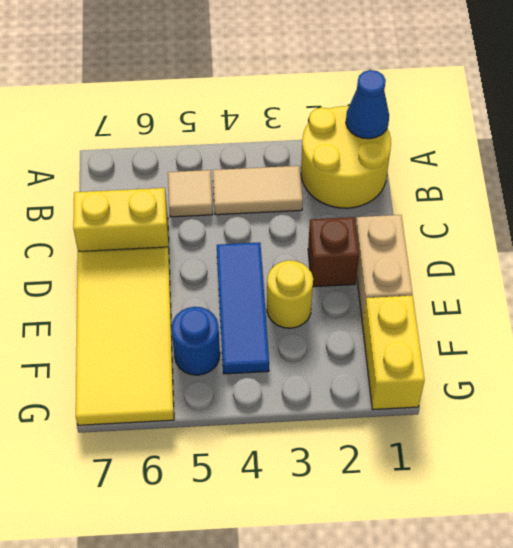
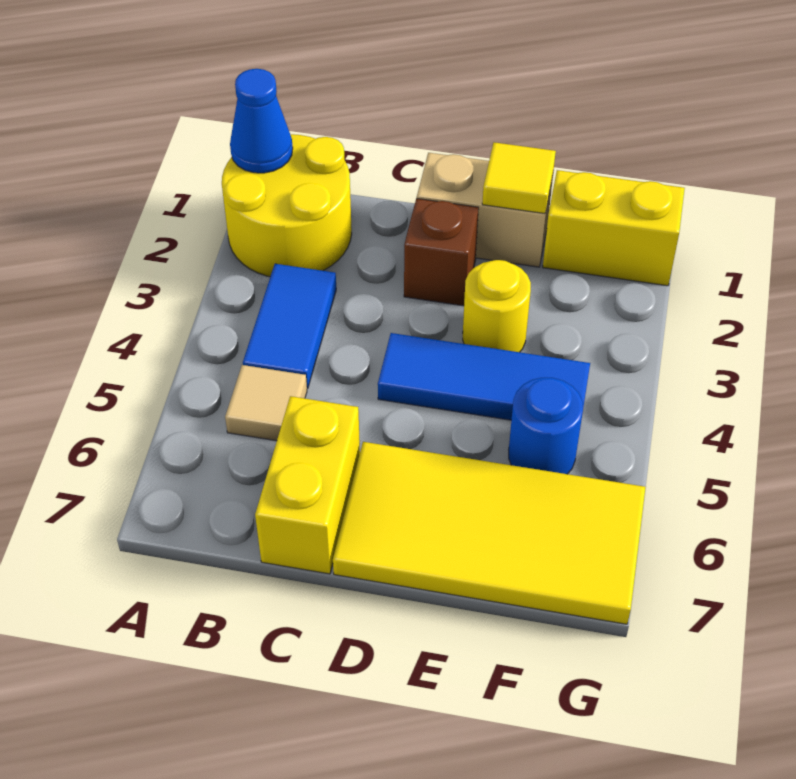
tan 1x2 tile [213,166,303,215] -> blue 1x2 tile [243,264,336,388]
none -> yellow 1x1 tile [482,142,556,214]

